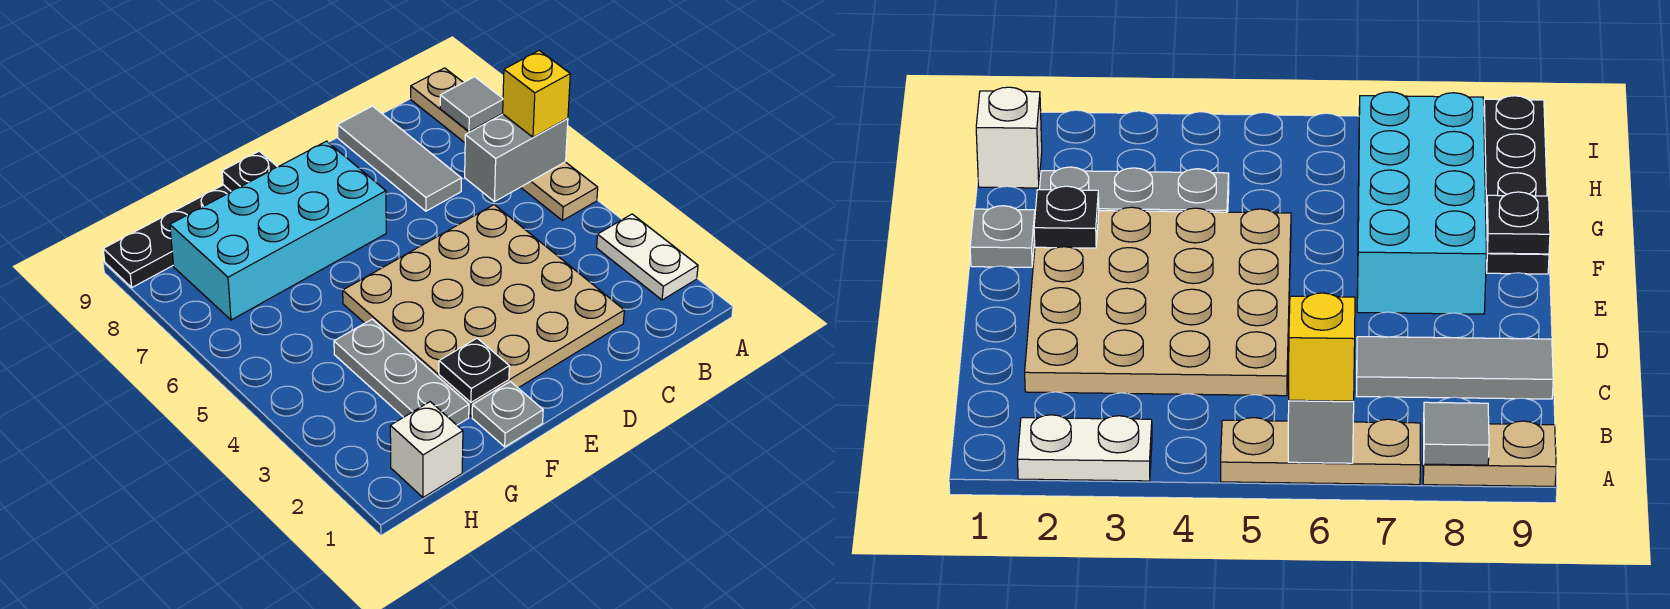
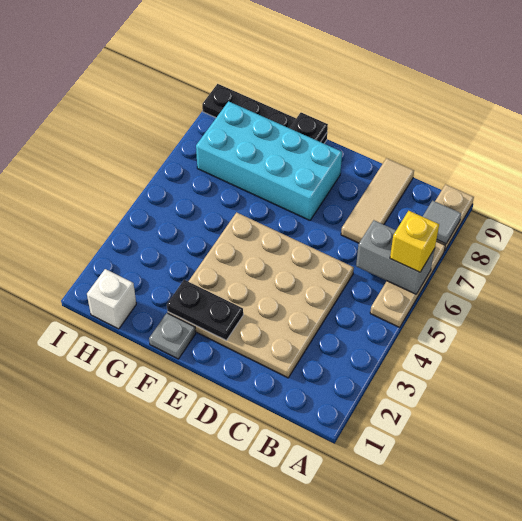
white 1x2 plate [597,214,698,300] -> none
grey 1x3 tile [337,106,461,211] -> tan 1x3 tile [341,158,414,243]
black 1x1 plate [439,338,509,402] -> black 1x2 plate [167,280,243,340]
grey 1x3 plate [334,319,469,425] -> none

